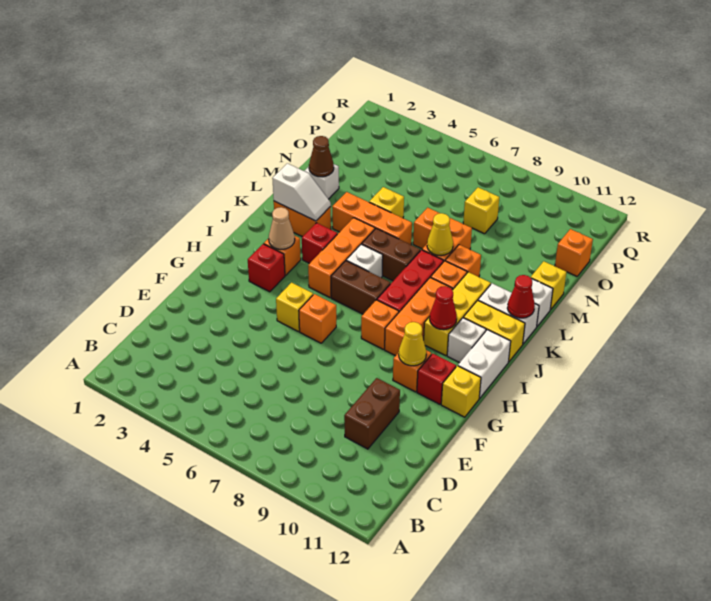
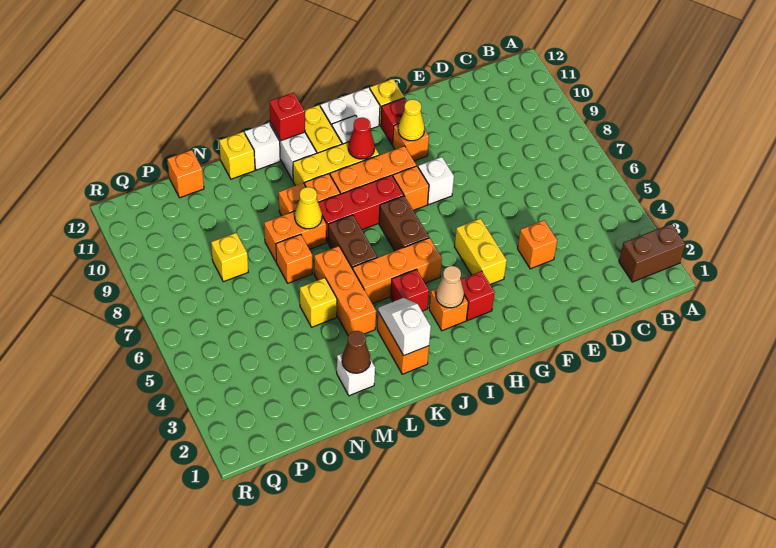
brown 1x2 brick [344,378,400,449] -> brown 1x2 brick moved to [619,224,685,282]
yellow 1x1 brick [276,283,313,332] -> yellow 1x2 brick [455,219,507,285]
orange 1x1 brick [299,294,336,343] -> orange 1x1 brick moved to [518,220,557,269]
white 1x1 brick [346,244,383,278] -> white 1x1 brick moved to [418,157,454,204]
red 1x1 cone [507,275,535,318] -> red 1x1 brick [269,92,305,141]

